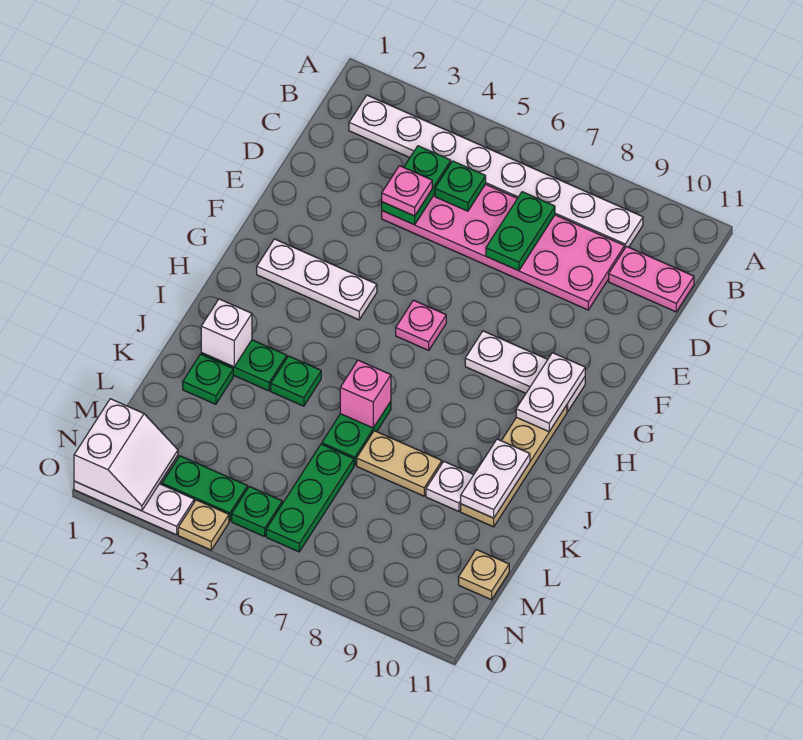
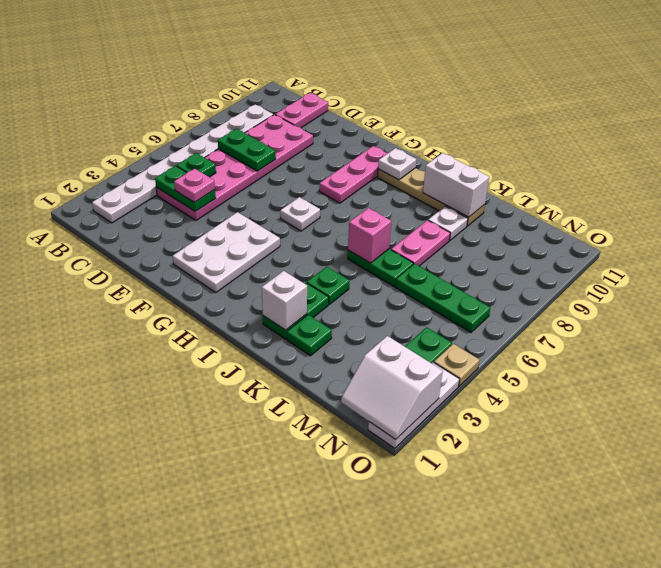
white 1x3 plate [257,239,377,320] -> white 2x3 plate [173,212,280,292]
pink 1x1 plate [396,300,446,350] -> white 1x1 plate [280,197,320,231]
white 1x3 plate [465,331,585,412] -> pink 1x3 plate [319,146,388,203]
white 1x2 plate [516,353,585,432] -> white 1x1 plate [378,148,416,180]
white 1x2 plate [461,439,530,518] -> white 1x2 brick [423,153,489,217]
tan 1x2 plate [357,431,442,496] -> pink 1x2 plate [391,220,450,266]
tan 1x1 plate [459,550,509,600] -> none
white 2x2 slope [74,399,178,511] -> white 2x2 slope turned to [341,336,443,439]
green 1x1 plate [232,486,282,537] -> none

